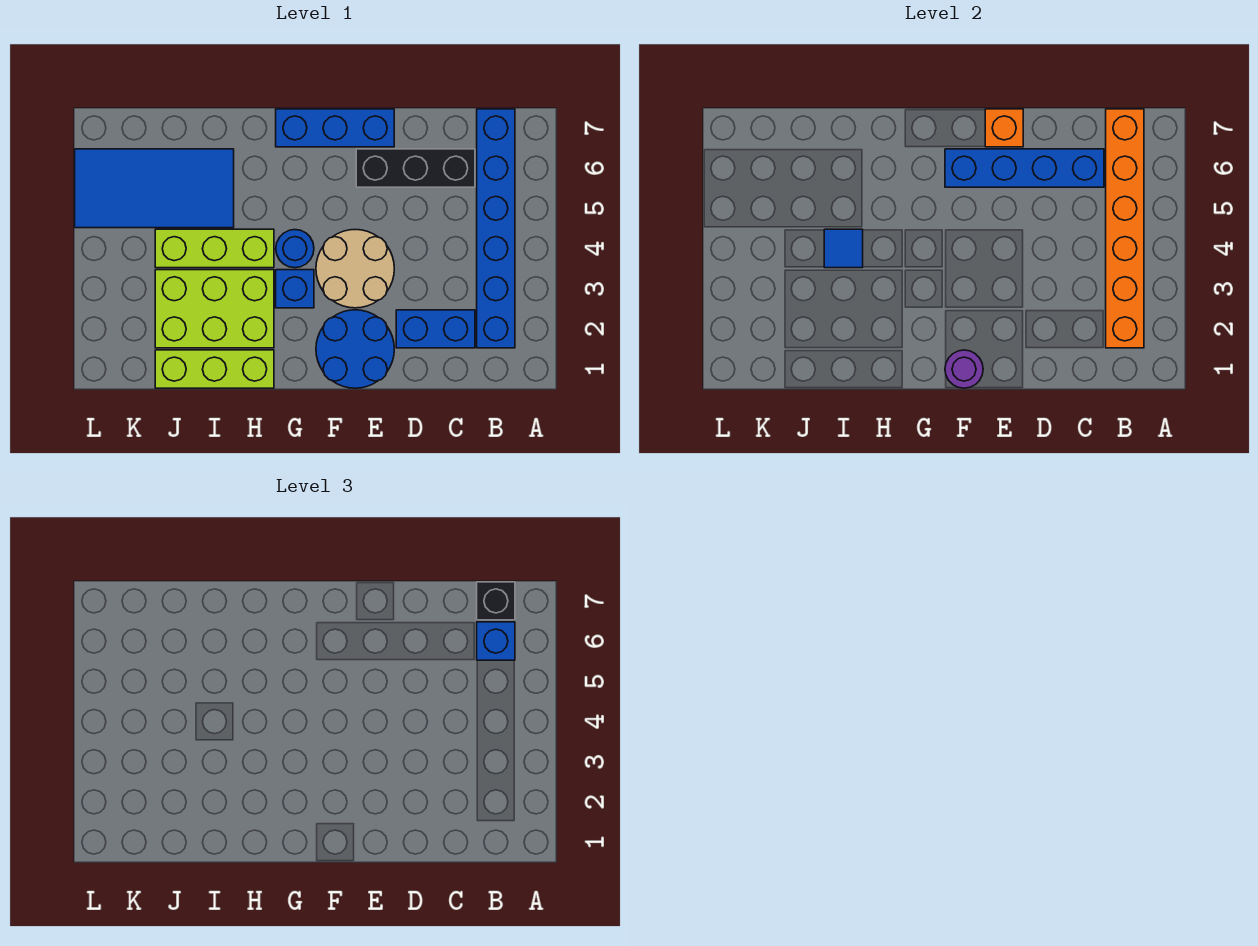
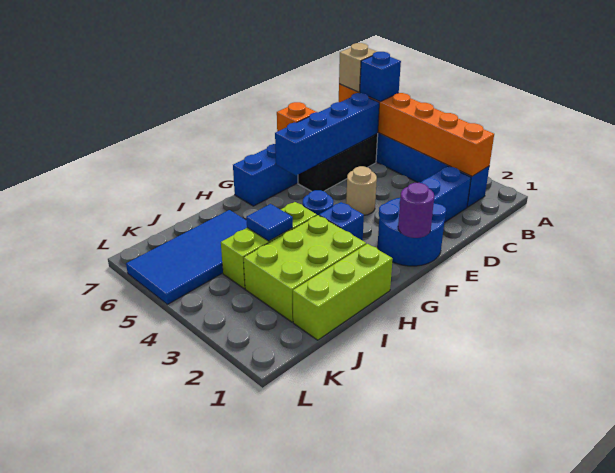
black 1x1 brick [477,582,515,620] -> tan 1x1 brick [339,43,377,92]
tan 2x2 round brick [316,230,394,308] -> tan 1x1 round brick [346,166,377,215]

